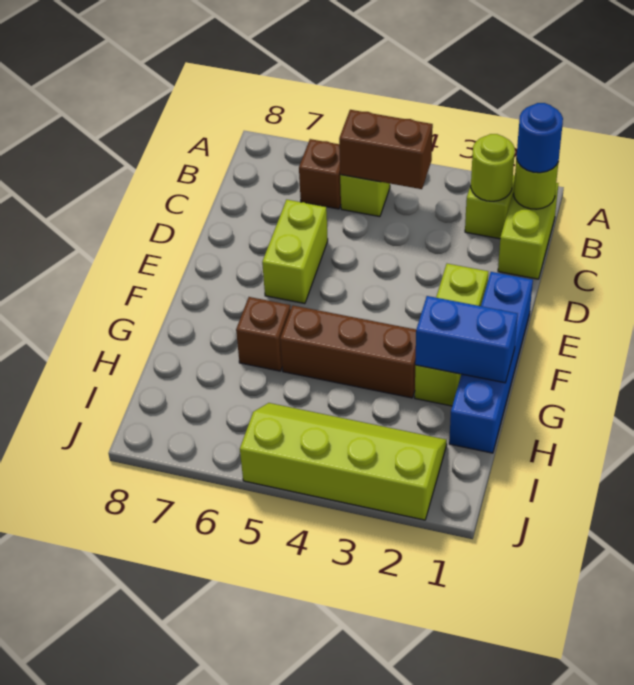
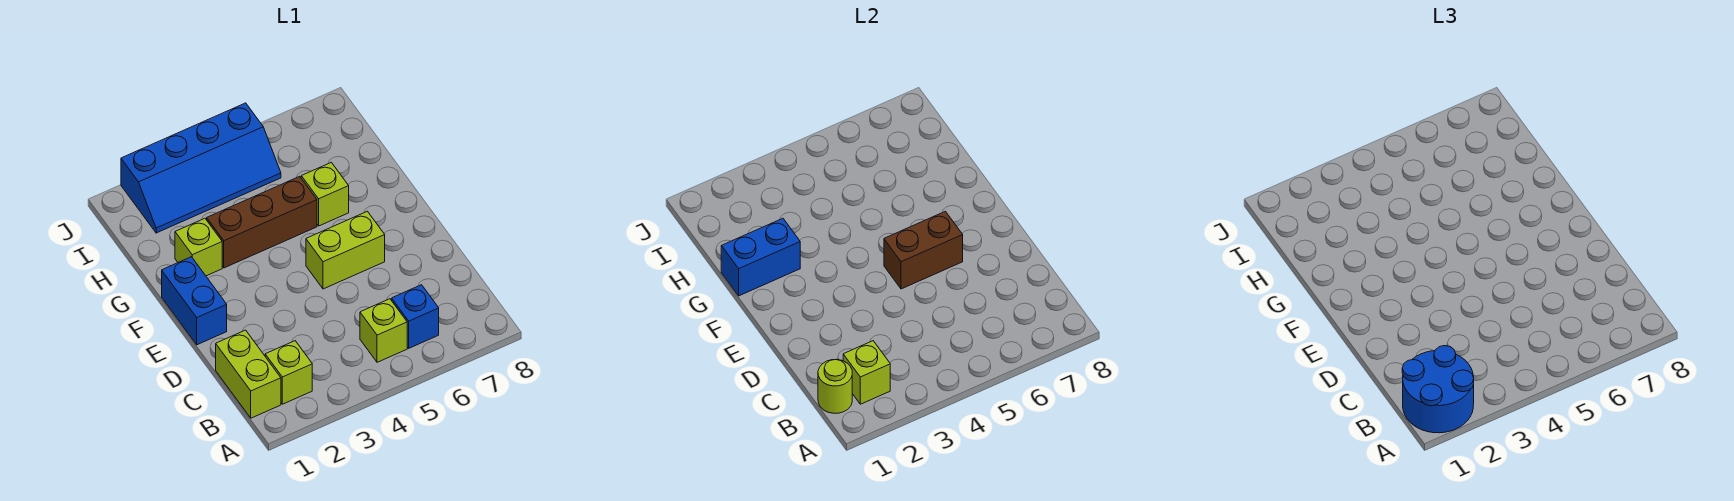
blue 1x1 round brick [516,103,563,173] -> blue 2x2 round brick [1402,346,1474,433]
lime 1x1 round brick [471,134,515,201] -> lime 1x1 brick [843,341,890,404]
brown 1x2 brick [339,110,433,189] -> brown 1x2 brick moved to [884,211,963,289]
brown 1x1 brick [299,139,341,209] -> blue 1x1 brick [392,285,439,348]
lime 1x2 brick [262,200,328,304] -> lime 1x2 brick turned to [306,211,385,289]
blue 1x4 brick [449,272,533,453] -> blue 1x2 brick [162,257,227,345]
lime 1x3 brick [415,264,488,406] -> lime 1x1 brick [175,218,222,276]
brown 1x1 brick [236,297,291,371] -> lime 1x1 brick [301,162,349,226]
lime 2x4 slope [240,403,447,520] -> blue 2x4 slope [121,103,281,233]

